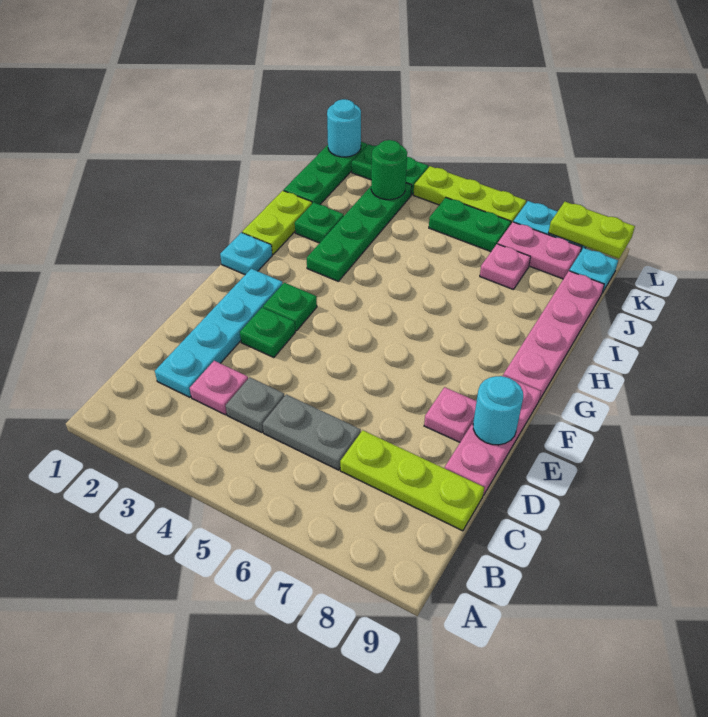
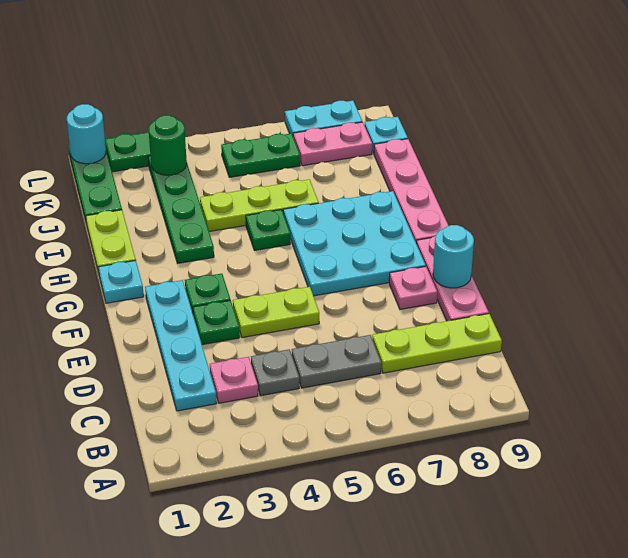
none -> cyan 3x3 plate [283,191,426,296]
green 1x1 plate [295,202,344,243] -> green 1x1 plate moved to [246,210,290,251]
pink 1x1 plate [480,244,530,290] -> none
lime 1x3 plate [413,166,526,223] -> lime 1x3 plate moved to [200,179,319,232]
lime 1x2 plate [549,202,635,259] -> lime 1x2 plate moved to [233,287,319,338]

